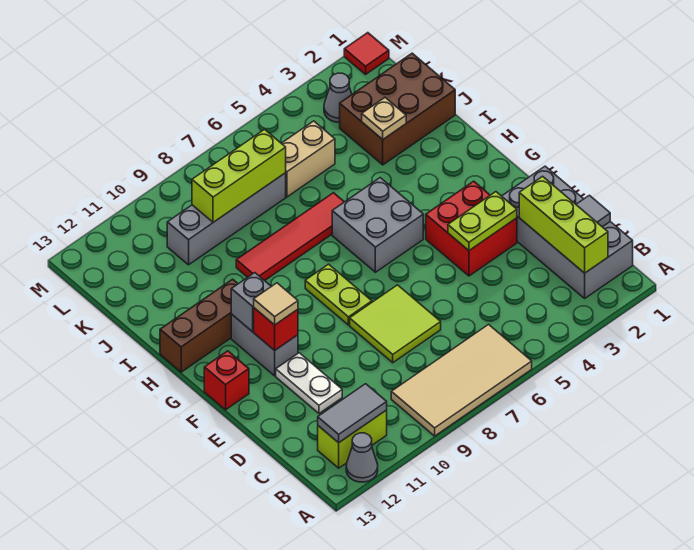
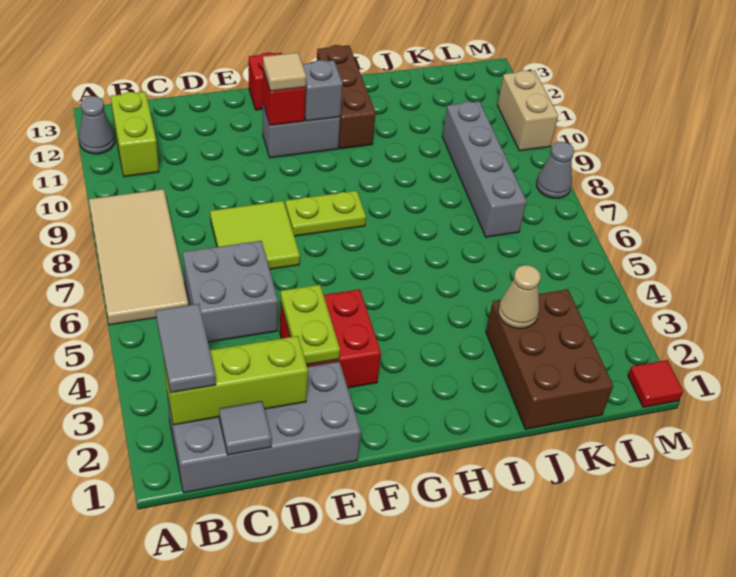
grey 1x2 tile [318,384,387,443] -> grey 1x2 tile moved to [156,304,216,393]
white 1x2 plate [276,353,342,413] -> none
grey 2x2 brick [332,178,423,272] -> grey 2x2 brick moved to [183,241,278,342]
red 1x4 tile [236,193,344,281] -> none
tan 1x1 plate [362,98,406,139] -> tan 1x1 cone [498,265,541,329]
tan 1x2 brick [281,121,335,197] -> tan 1x2 brick moved to [497,70,558,151]
lime 1x3 brick [192,129,286,222] -> none
grey 1x1 cone [324,73,352,122] -> grey 1x1 cone moved to [536,142,574,198]

